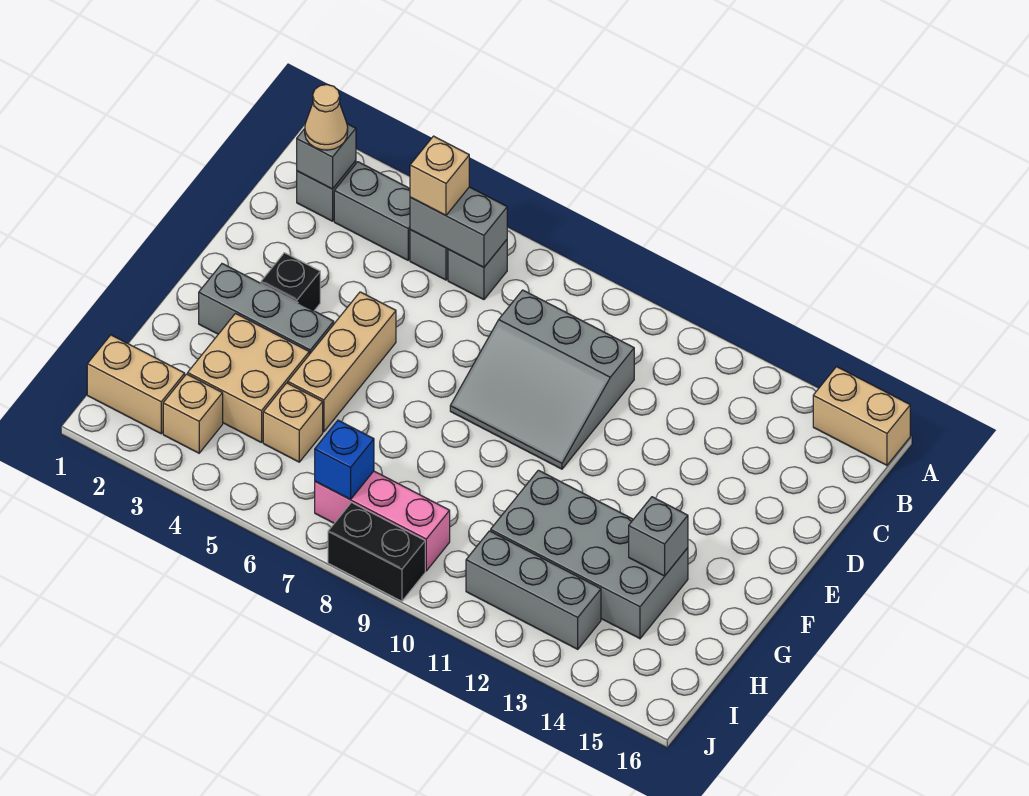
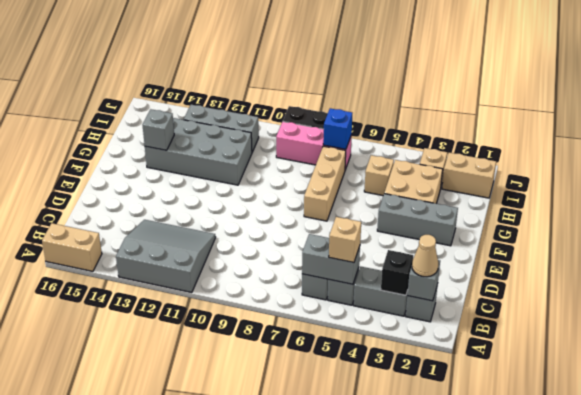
grey 3x3 slope [450,290,634,469] -> grey 3x3 slope moved to [116,220,216,293]
black 1x1 brick [261,253,320,311] -> black 1x1 brick moved to [381,250,413,295]
tan 1x3 brick [288,292,396,432] -> tan 1x3 brick moved to [304,146,346,221]

